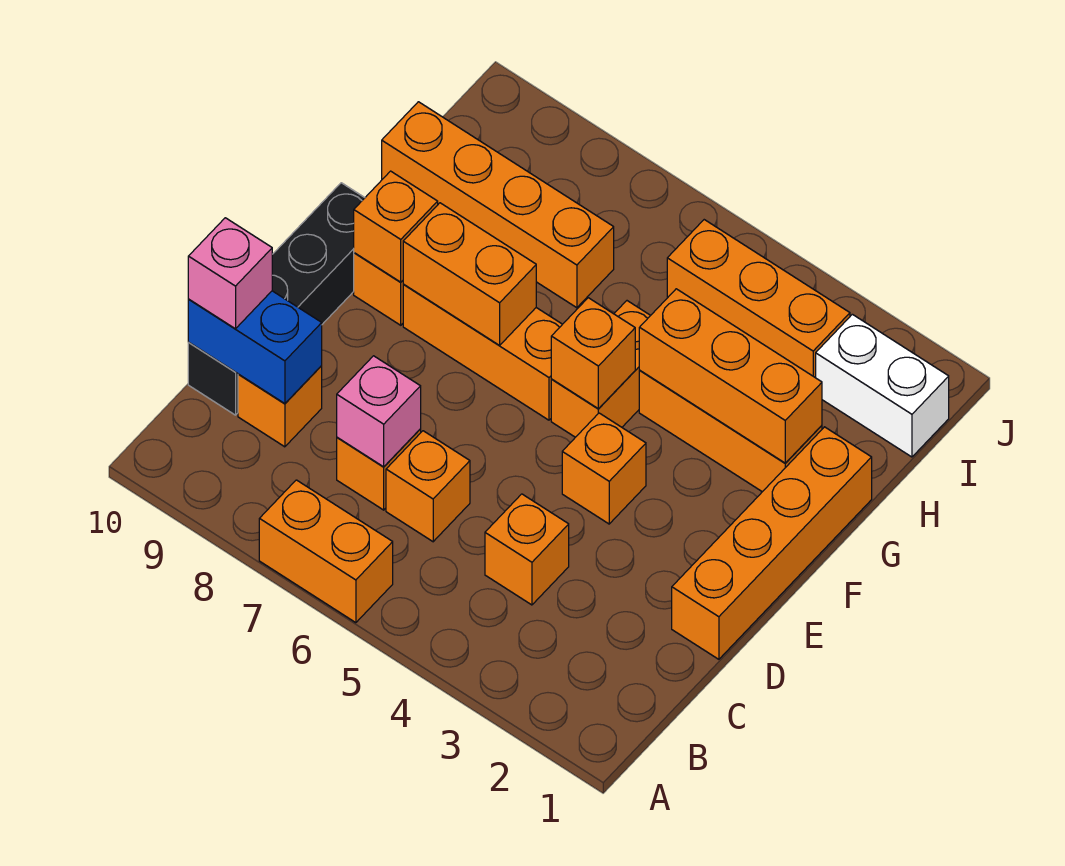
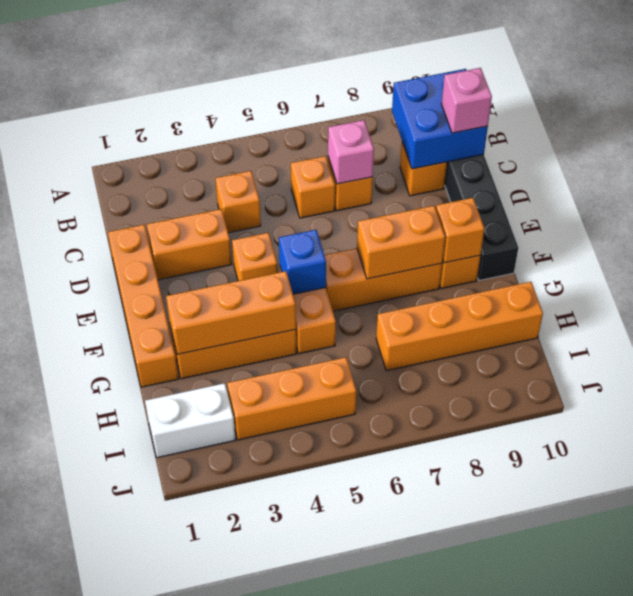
orange 1x2 brick [259,480,393,623] -> orange 1x2 brick moved to [147,209,232,280]
blue 1x2 brick [188,291,322,404] -> blue 2x2 brick [392,69,488,169]
orange 1x1 brick [551,298,635,409] -> blue 1x1 brick [279,230,326,294]

